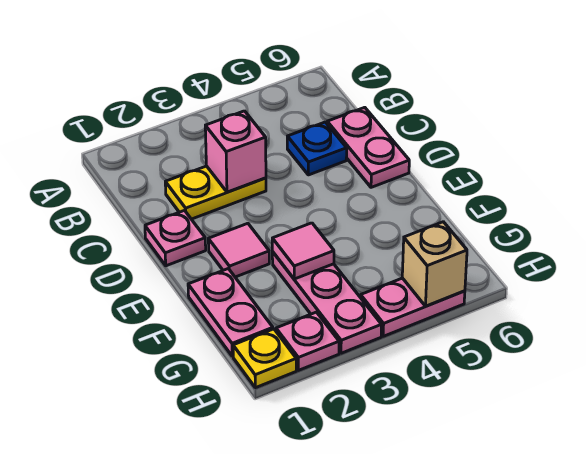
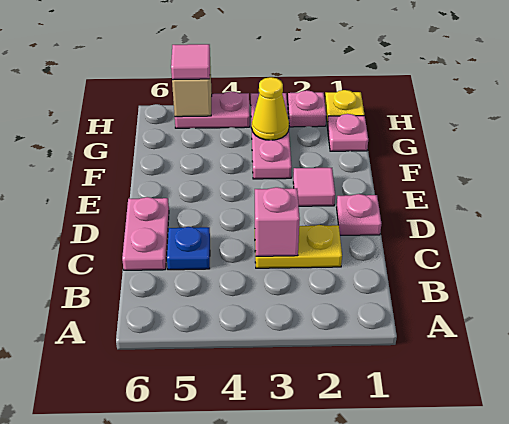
pink 1x2 plate [188,269,273,356] -> pink 1x1 plate [327,114,368,151]
pink 1x1 tile [272,223,334,279] -> pink 1x1 tile moved to [171,44,210,80]
none -> yellow 1x1 cone [252,77,289,140]

